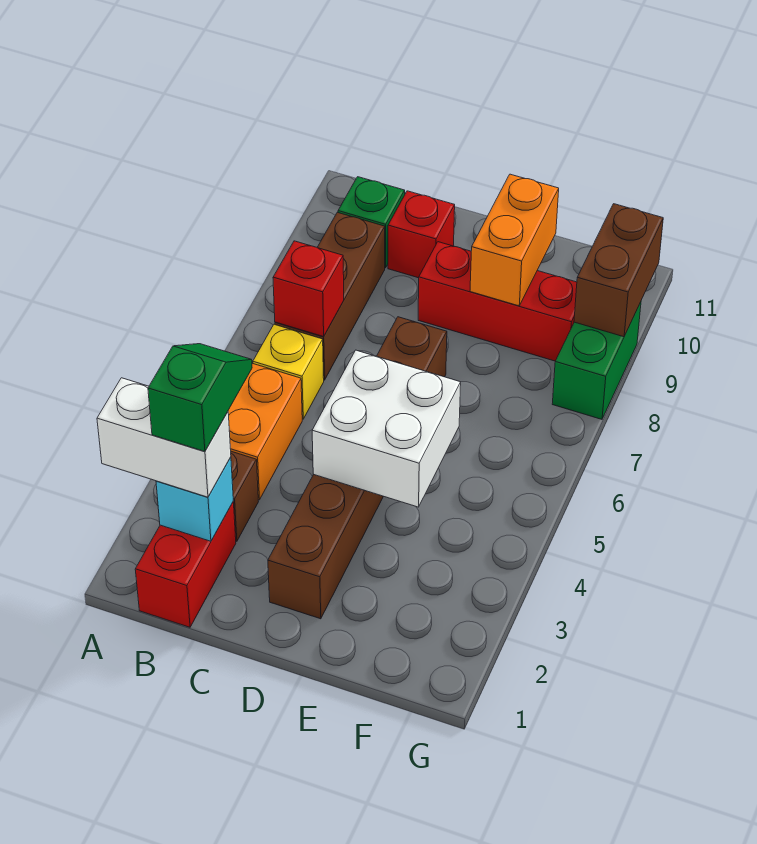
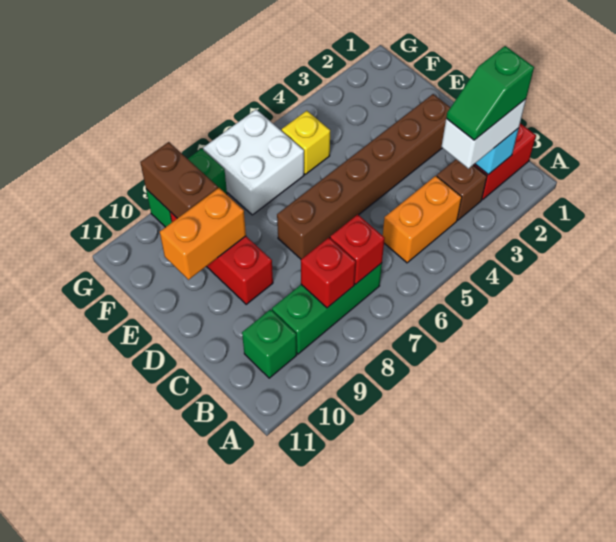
white 1x2 brick [97,378,231,497] -> white 1x2 brick turned to [442,99,526,169]
yellow 1x1 brick [253,324,324,419] -> yellow 1x1 brick moved to [282,111,330,174]
brown 1x3 brick [275,212,385,380] -> green 1x3 brick [272,263,382,354]
red 1x1 brick [388,191,455,278] -> red 1x1 brick moved to [301,238,356,308]
white 2x2 brick [312,350,461,507] -> white 2x2 brick moved to [203,110,304,215]
brown 1x2 brick [574,204,663,337] -> brown 1x2 brick turned to [140,142,218,218]

